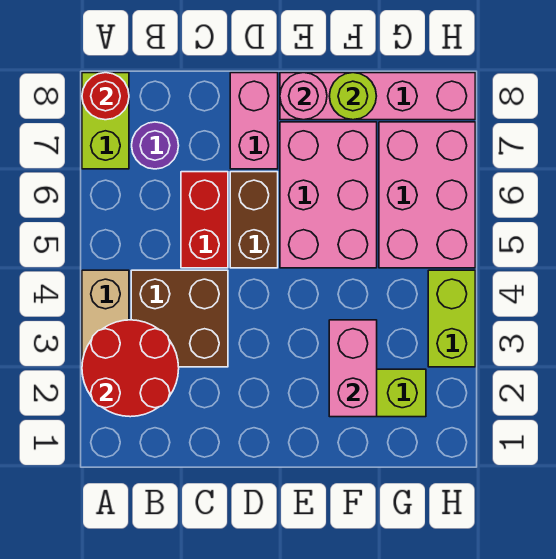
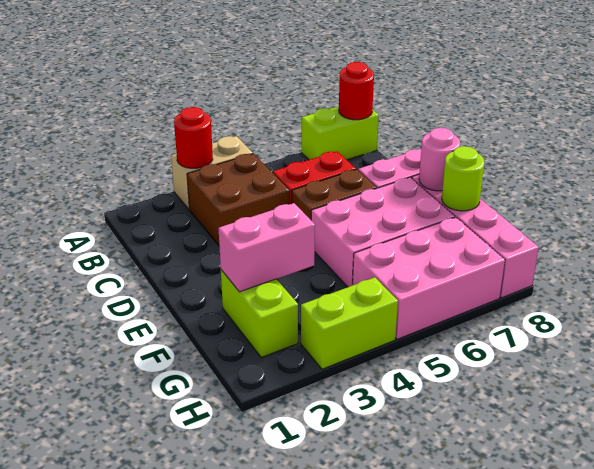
red 2x2 round brick [82,320,179,417] -> red 1x1 round brick [174,107,213,168]
purple 1x1 round brick [132,122,179,169] -> none

